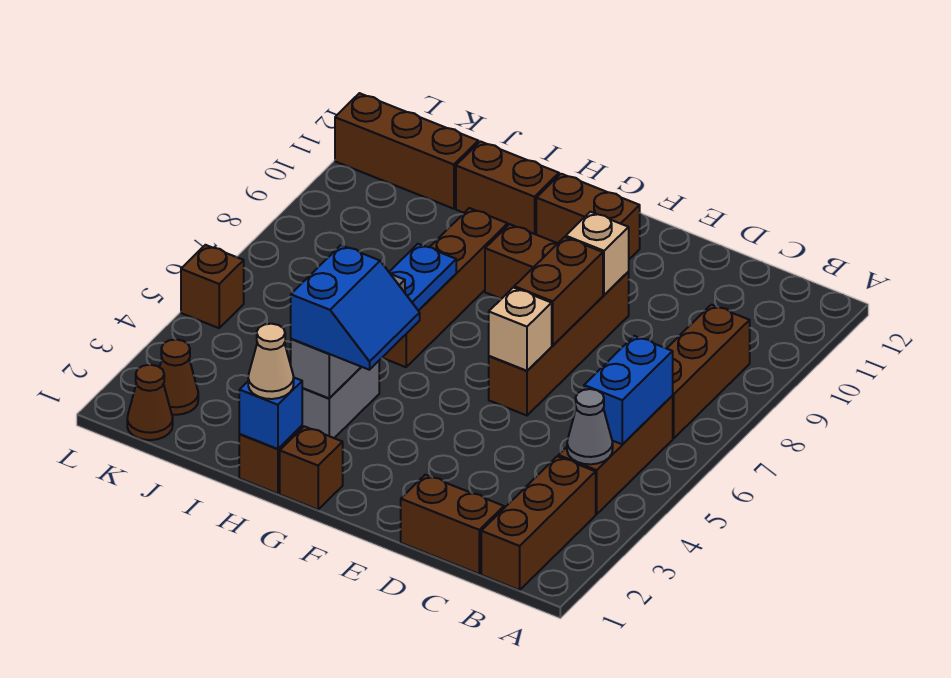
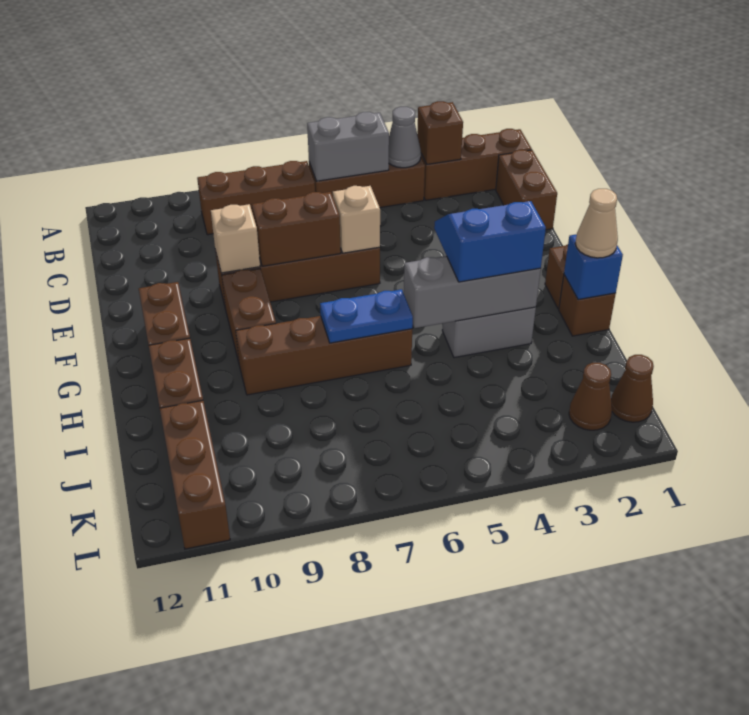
blue 1x2 brick [584,336,673,444] -> grey 1x2 brick [307,112,389,181]
brown 1x1 brick [181,245,244,328] -> brown 1x1 brick moved to [417,101,463,164]

